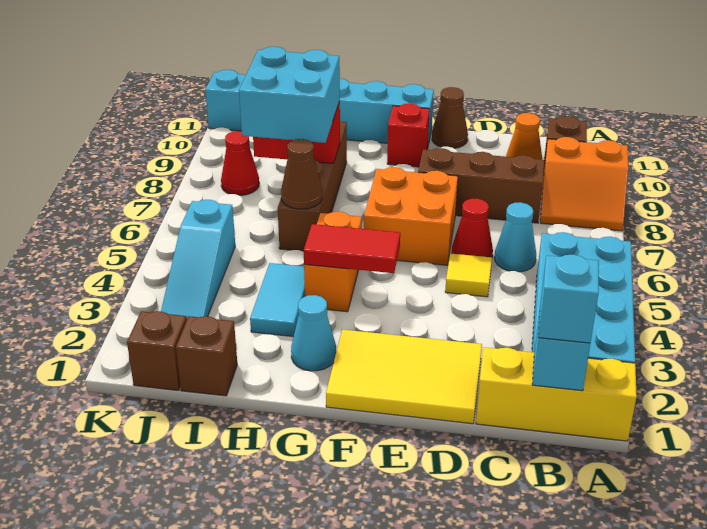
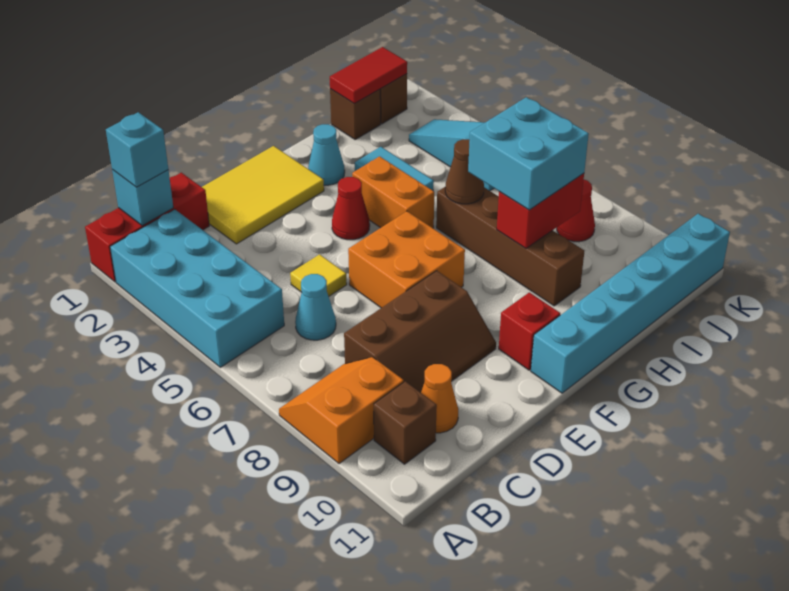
yellow 1x3 brick [476,347,637,441] -> red 1x3 brick [85,173,209,282]
red 1x1 cone [452,198,493,257] -> red 1x1 cone moved to [332,177,370,240]
brown 1x1 cone [432,87,468,148] -> none
red 1x2 tile [303,224,400,273] -> red 1x2 tile moved to [330,47,407,103]

